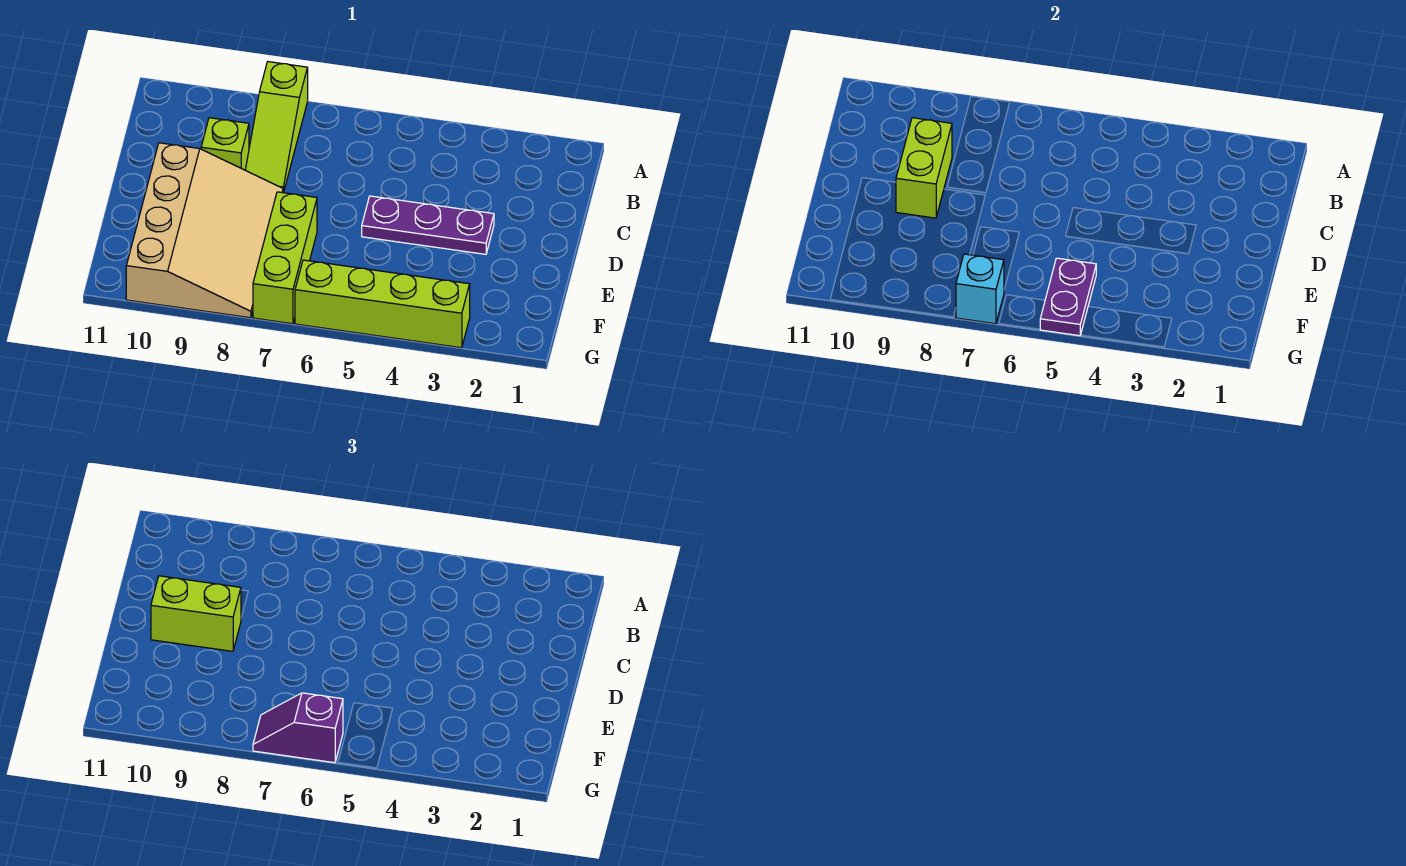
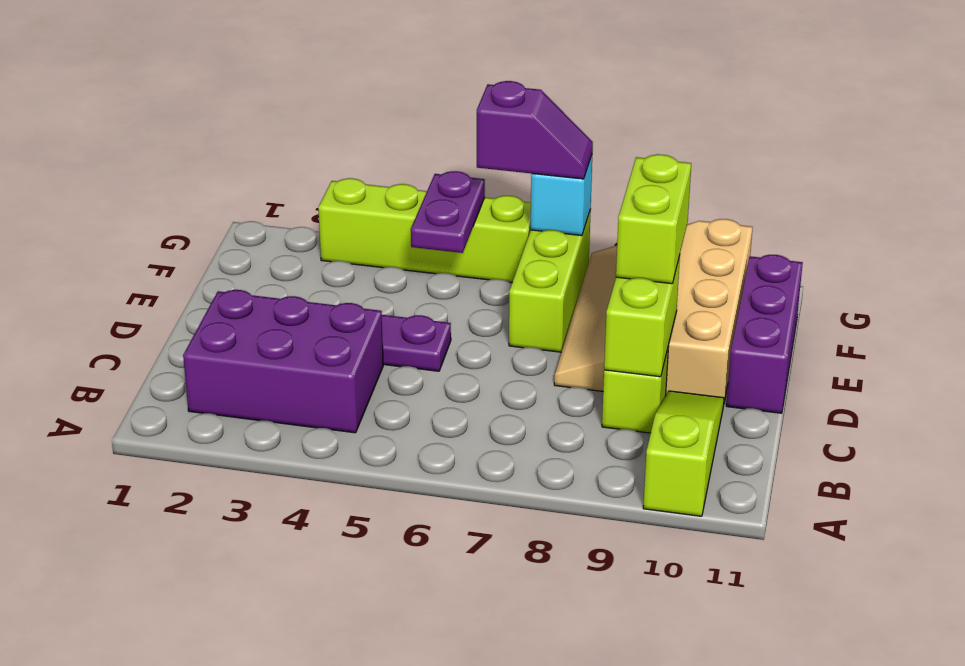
lime 1x3 slope [245,62,308,193] -> lime 1x3 slope moved to [643,391,724,516]
none -> purple 2x3 brick [183,290,383,433]
lime 1x2 brick [151,576,241,651] -> lime 1x2 brick turned to [616,154,691,284]
none -> purple 1x3 brick [726,255,803,413]

